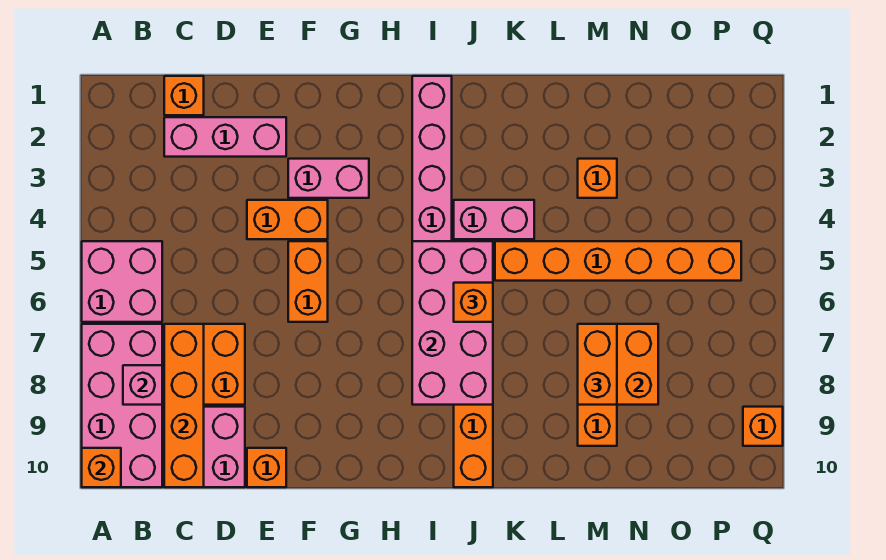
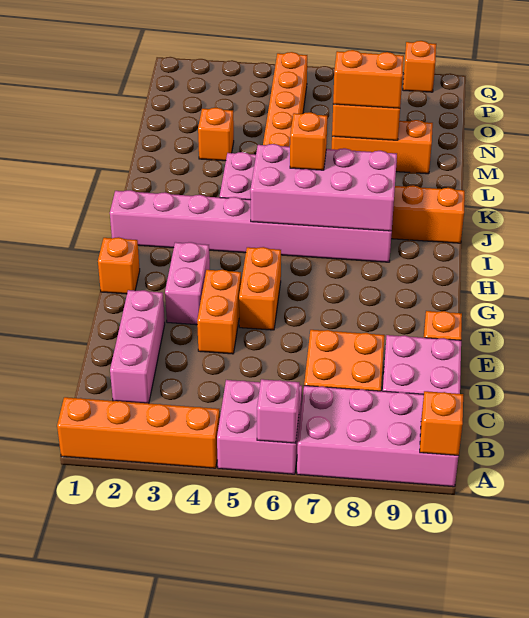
pink 1x1 brick [123,365,162,405] -> pink 1x1 brick moved to [257,379,300,443]
orange 1x1 brick [164,76,204,115] -> orange 1x1 brick moved to [98,237,140,294]
orange 1x4 brick [164,324,204,487] -> orange 1x4 brick moved to [57,397,220,468]
orange 1x2 brick [288,241,328,322] -> orange 1x2 brick turned to [239,247,281,330]

